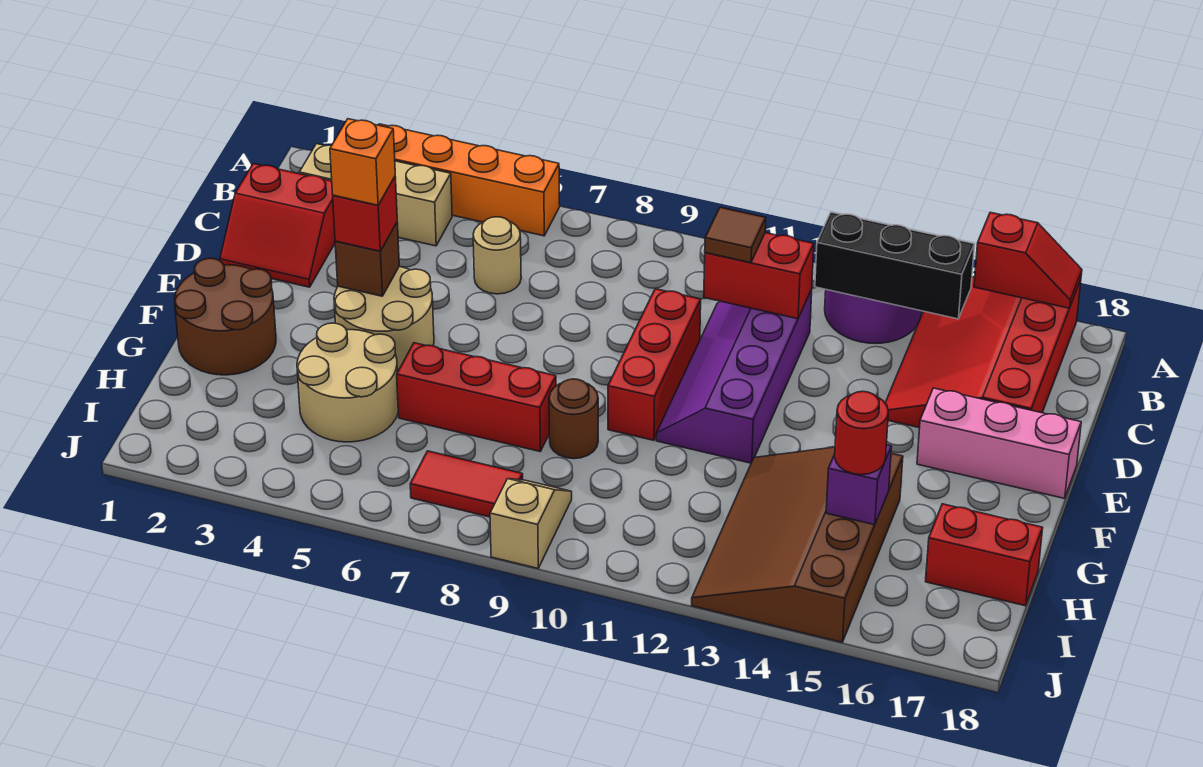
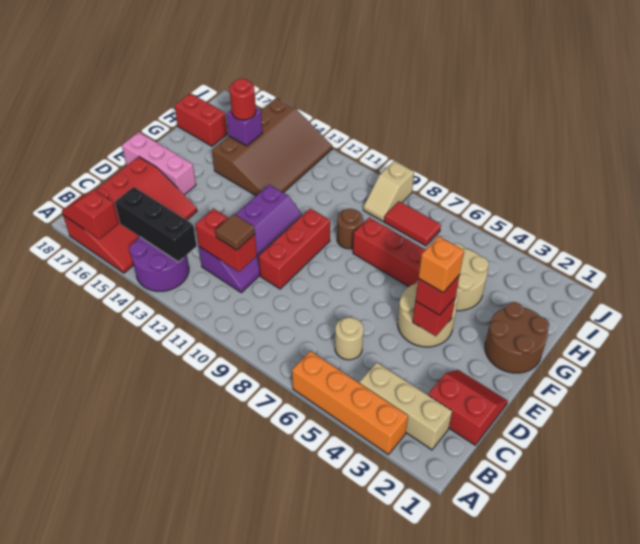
brown 1x1 brick [335,223,399,296] -> red 1x1 brick [413,298,455,336]

